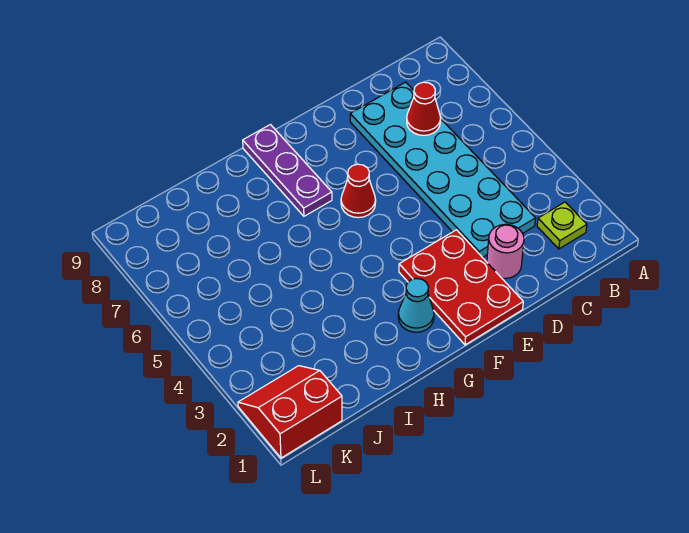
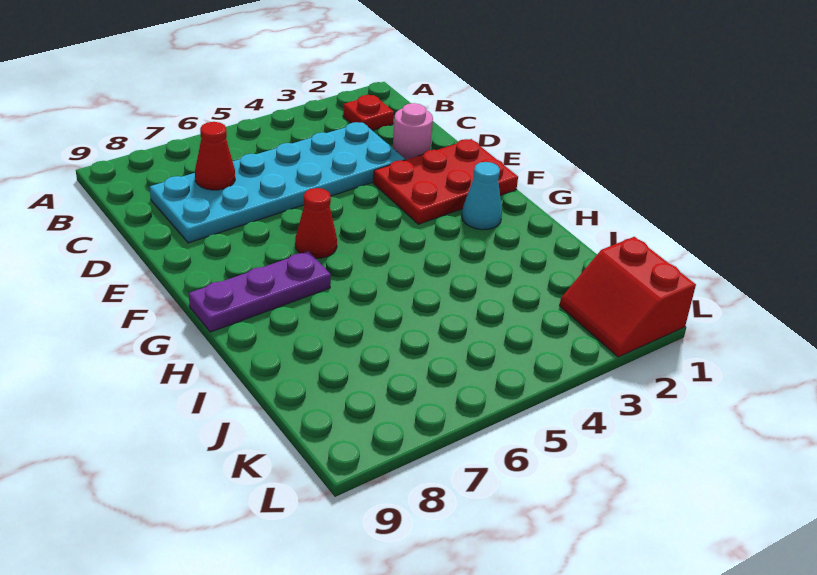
lime 1x1 plate [537,202,587,249] -> red 1x1 plate [343,95,394,131]

